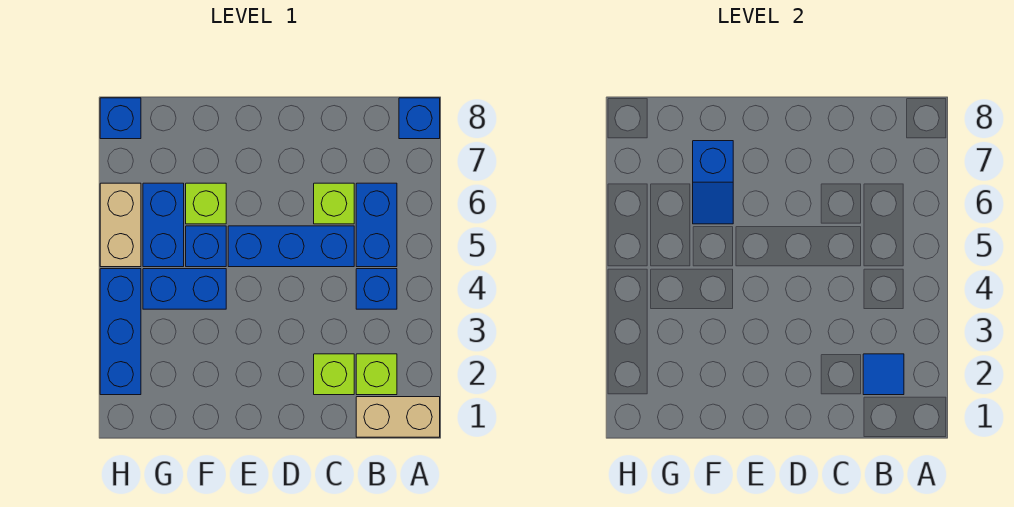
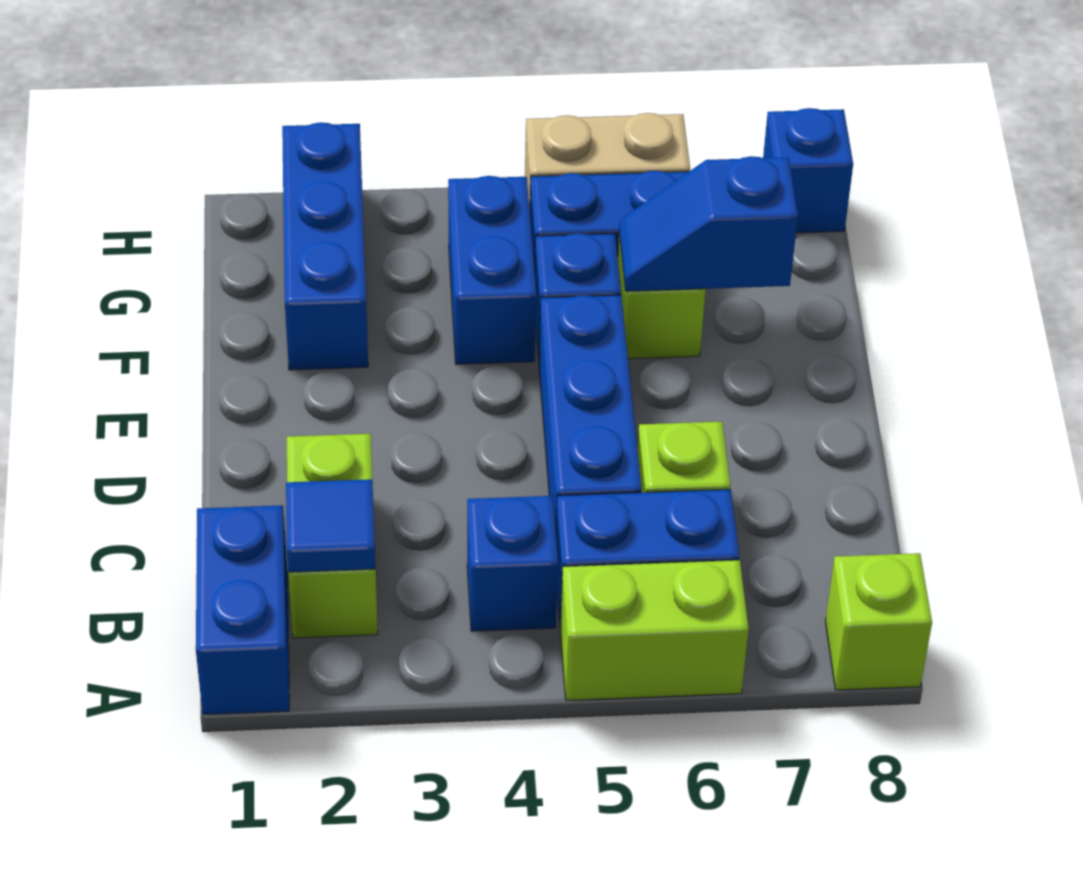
tan 1x2 brick [356,397,440,437] -> blue 1x2 brick [196,505,289,715]
none -> lime 1x2 brick [560,560,749,700]
blue 1x1 brick [399,98,440,139] -> lime 1x1 brick [825,553,932,690]
blue 1x3 brick [100,269,141,395] -> blue 1x3 brick turned to [282,122,368,370]

